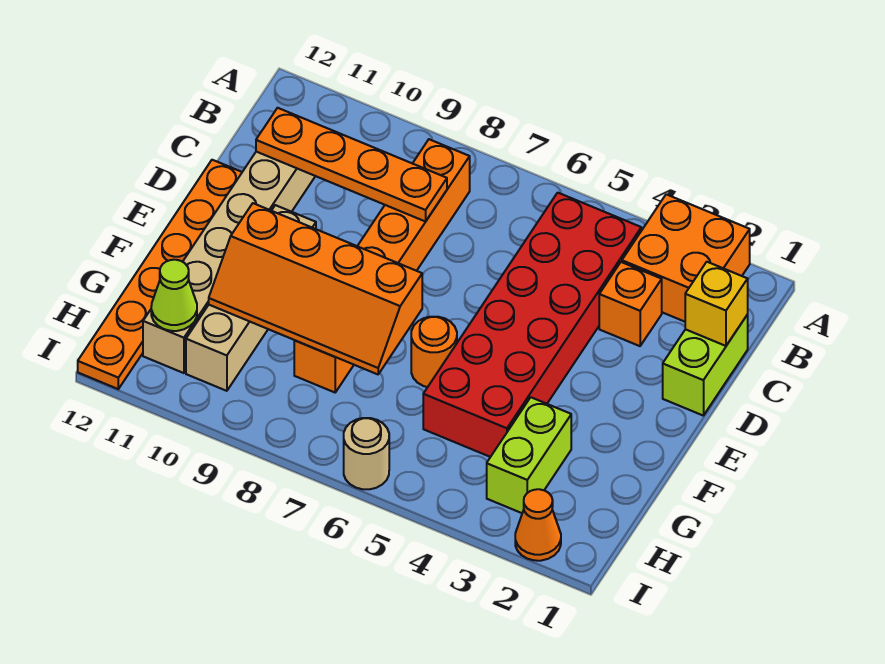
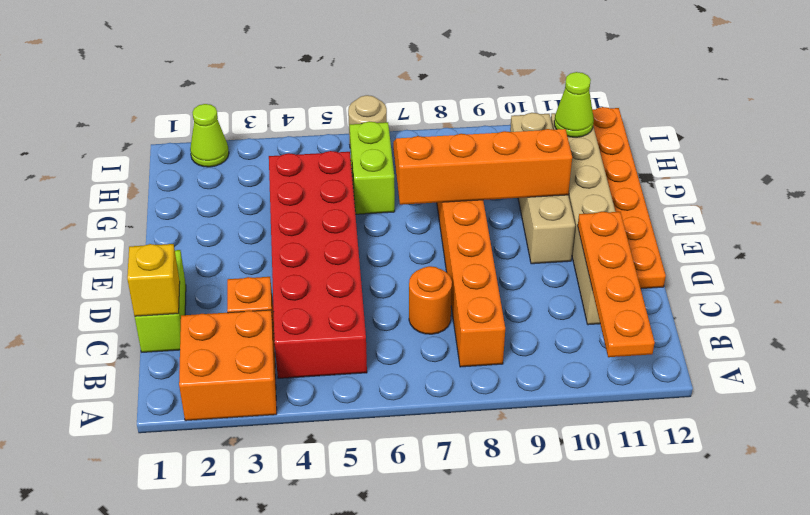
orange 1x4 plate [256,108,447,222] -> orange 1x4 plate turned to [578,212,655,357]
orange 1x1 round brick [411,317,457,387] -> orange 1x1 round brick moved to [409,266,452,334]
lime 1x2 brick [487,397,571,513] -> lime 1x2 brick moved to [350,121,395,214]
orange 1x1 cone [515,489,561,561] -> lime 1x1 cone [190,104,229,167]

